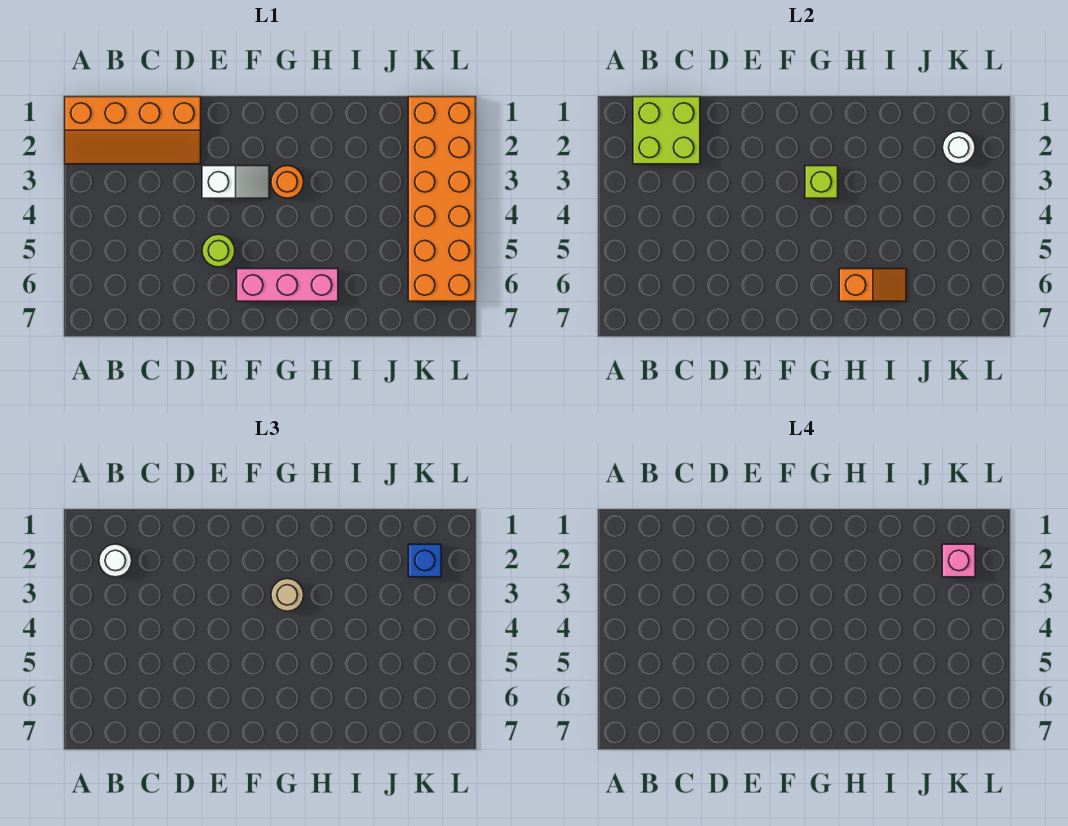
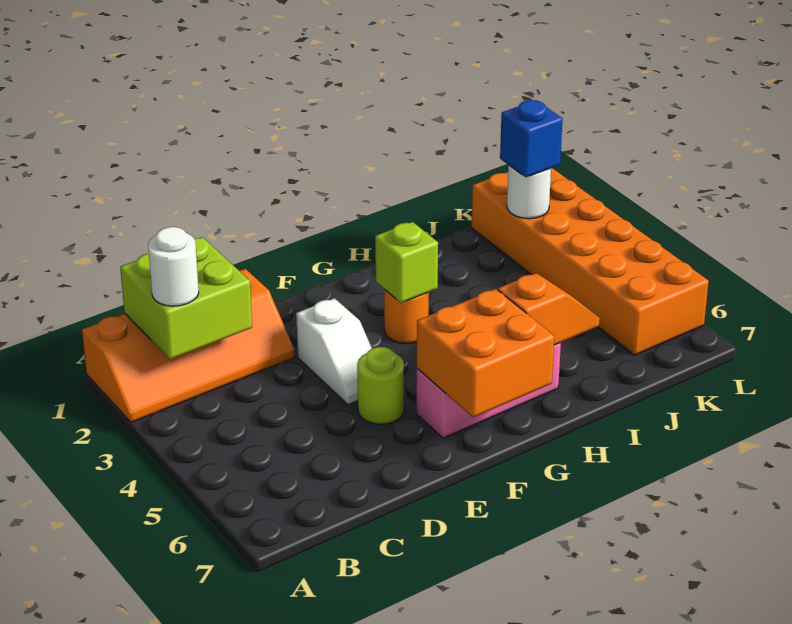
white 1x2 slope [202,166,269,198] -> white 1x2 slope turned to [296,298,372,405]
none -> orange 2x2 brick [417,289,554,417]
tan 1x1 round brick [271,579,304,611] -> none
pink 1x1 brick [942,544,975,577] -> none

